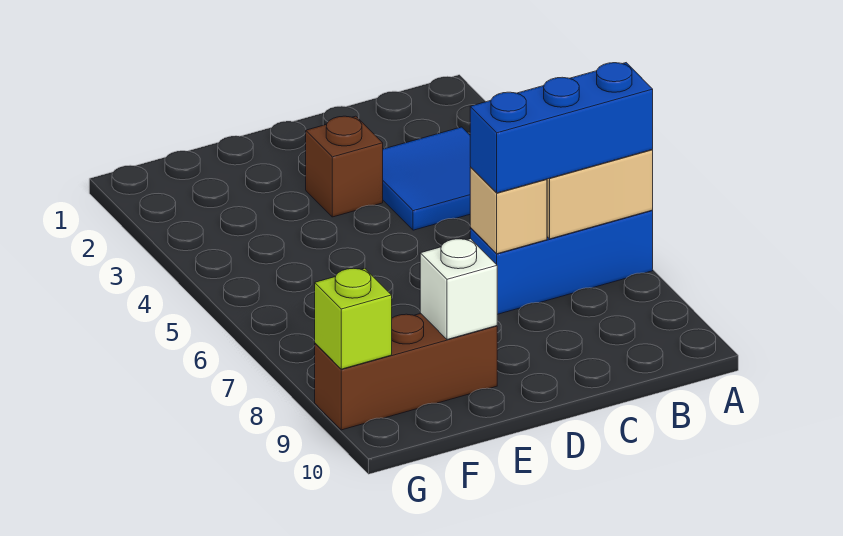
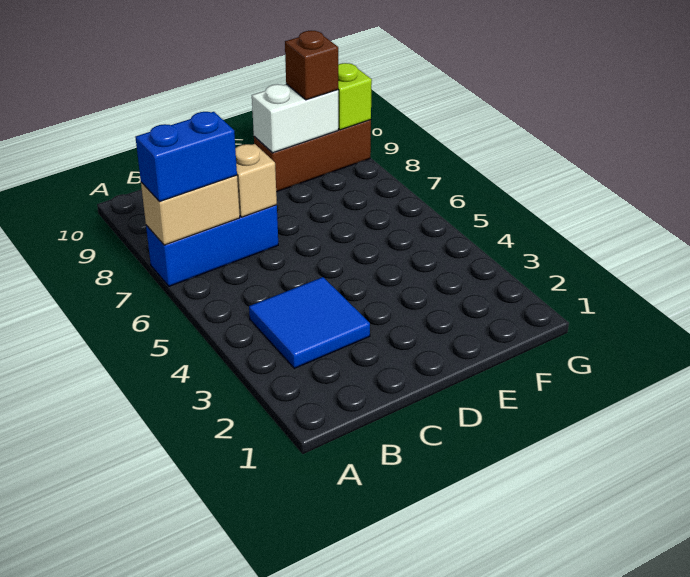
blue 1x3 brick [470,63,653,193] -> blue 1x2 brick [135,112,237,202]
brown 1x1 brick [306,116,383,217] -> brown 1x1 brick moved to [285,31,338,100]
white 1x1 brick [420,239,497,339] -> white 1x2 brick [252,84,338,153]

